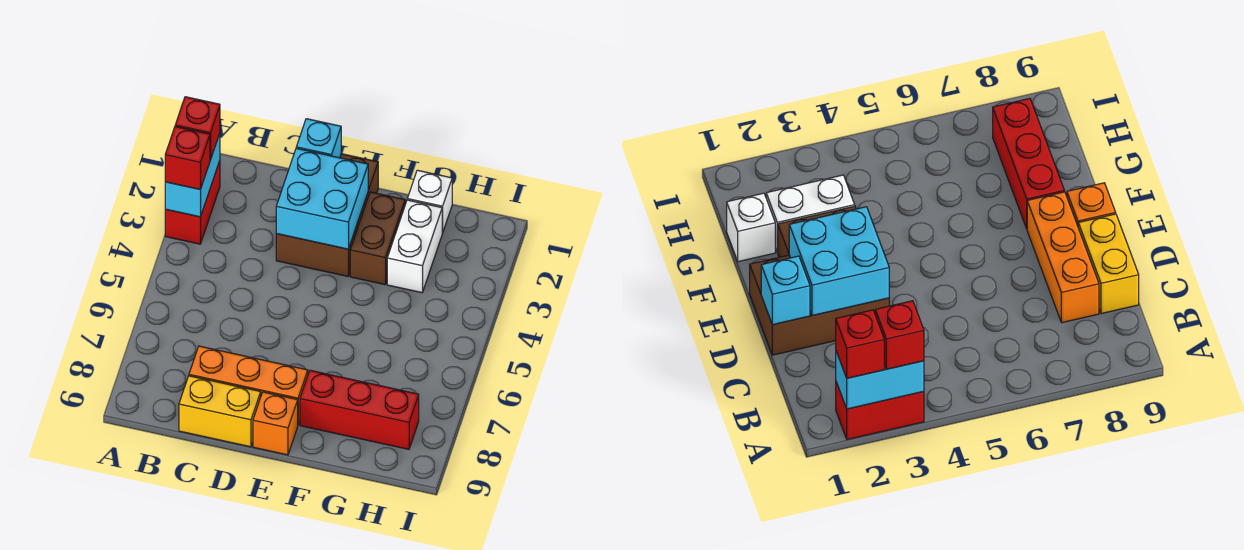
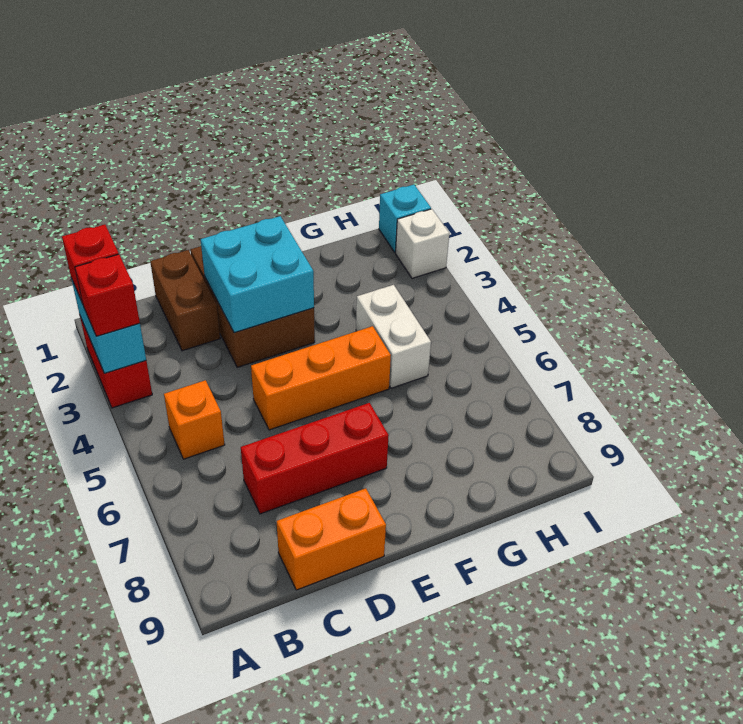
orange 1x3 brick [189,346,308,424] -> orange 1x3 brick moved to [251,326,391,430]
yellow 1x2 brick [179,376,261,447] -> orange 1x2 brick [277,488,386,590]
cyan 1x1 brick [296,119,341,158] -> cyan 1x1 brick moved to [379,185,431,253]
orange 1x1 brick [253,392,298,455] -> orange 1x1 brick moved to [164,380,225,459]
brown 1x2 brick [350,192,405,285] -> brown 1x2 brick moved to [150,250,220,351]
red 1x3 brick [300,370,419,449] -> red 1x3 brick moved to [241,403,389,514]
white 1x1 brick [407,170,452,233] -> white 1x1 brick moved to [396,209,449,278]
white 1x2 brick [387,200,442,293] -> white 1x2 brick moved to [356,285,431,388]

